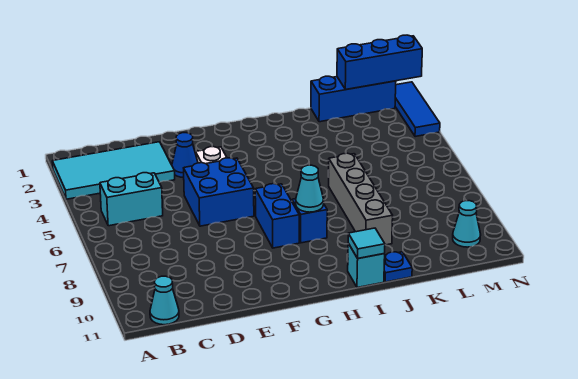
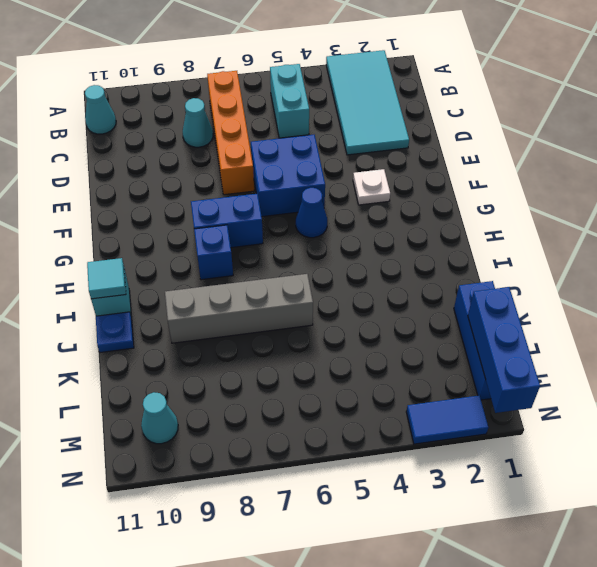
none -> orange 1x4 brick [207,71,254,195]
blue 1x1 cone [172,133,198,178] -> blue 1x1 cone moved to [296,188,327,238]
cyan 1x1 cone [296,165,324,212] -> cyan 1x1 cone moved to [183,98,213,147]
blue 1x3 tile [395,82,440,137] -> blue 1x2 tile [406,396,488,444]

